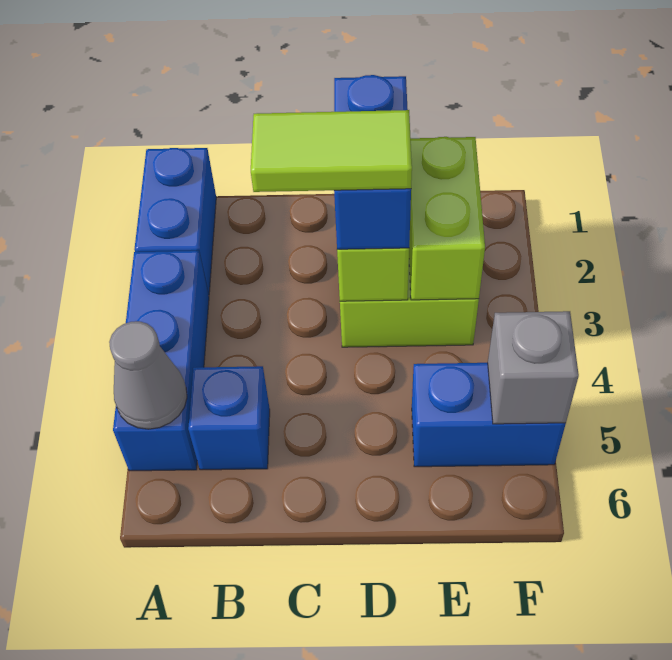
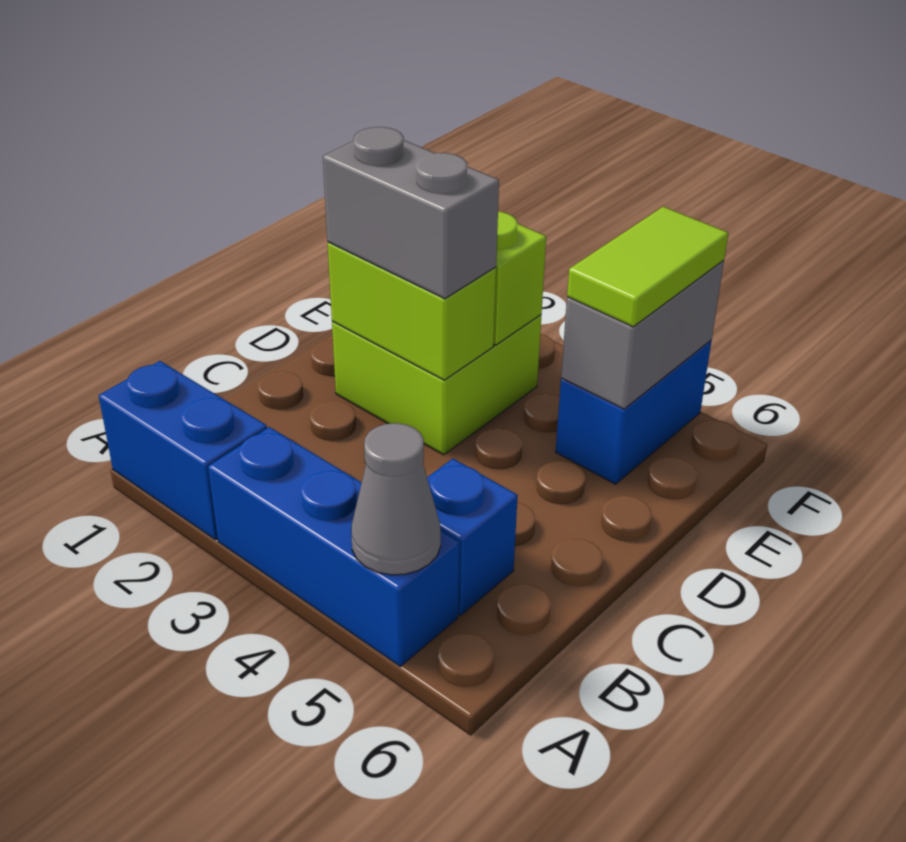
lime 1x2 tile [251,110,412,192] -> lime 1x2 tile moved to [567,207,728,327]
blue 1x2 brick [334,75,411,249] -> grey 1x2 brick [323,127,499,299]
grey 1x1 brick [488,311,579,424] -> grey 1x2 brick [561,260,724,409]

